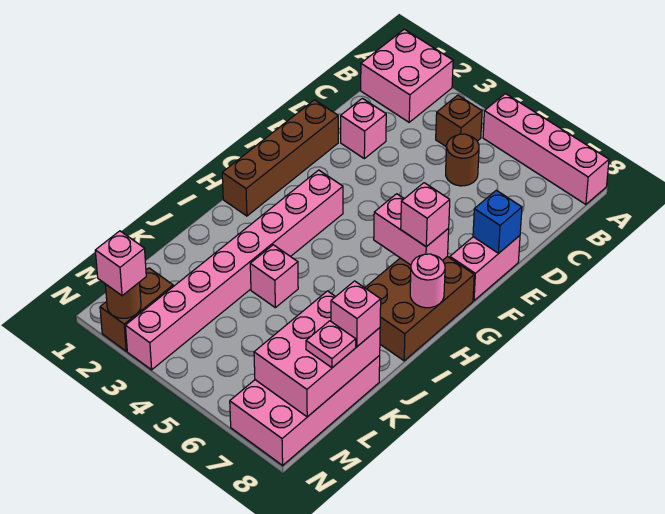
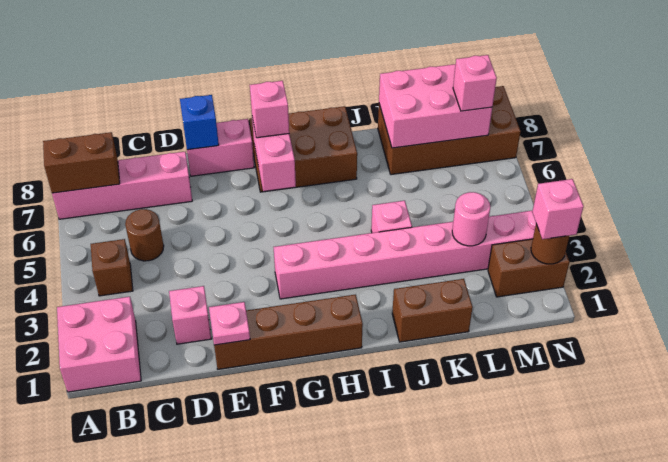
pink 1x4 brick [483,94,609,204] -> pink 1x4 brick turned to [52,152,192,219]
none -> brown 1x2 brick [43,132,120,193]
pink 1x1 round brick [410,254,445,308] -> pink 1x1 round brick moved to [452,192,490,246]
none -> brown 1x2 brick [392,279,473,342]
pink 2x4 brick [230,356,380,465] -> brown 2x4 brick [378,86,521,175]
pink 1x1 brick [331,281,381,347] -> pink 1x1 brick moved to [453,55,497,111]
pink 1x1 plate [306,321,356,368] -> pink 1x1 plate moved to [209,302,250,345]

